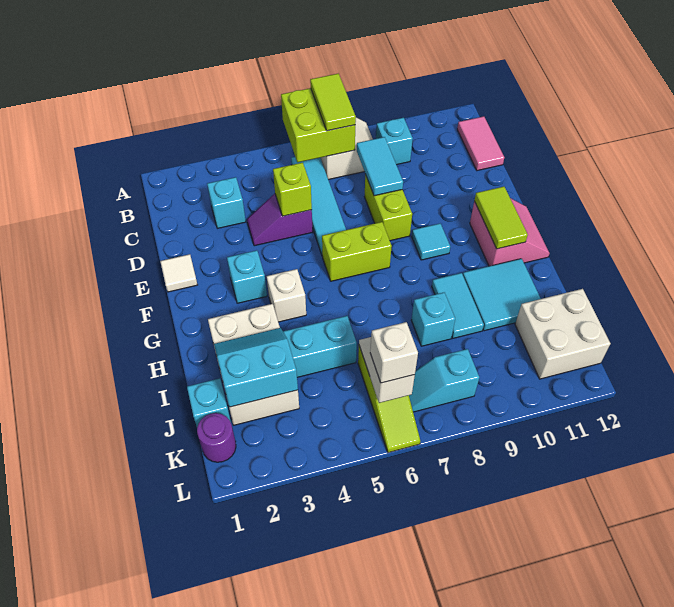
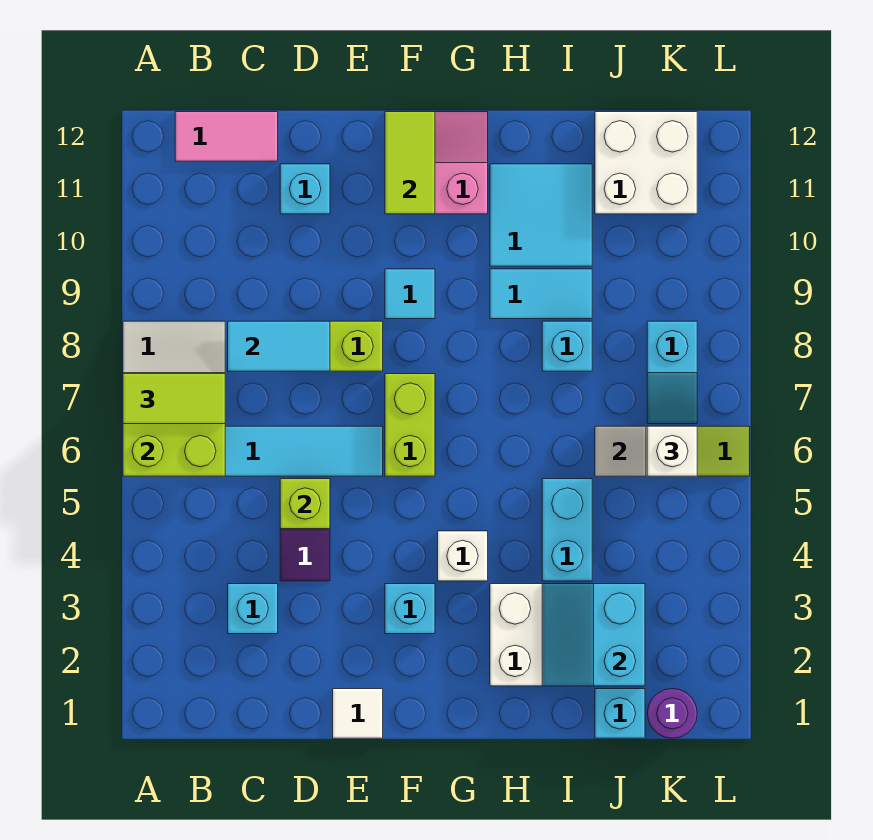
cyan 1x1 brick [376,118,413,165] -> cyan 1x1 brick moved to [280,164,330,214]
lime 1x2 tile [474,187,528,249] -> lime 1x2 tile turned to [385,112,435,214]

